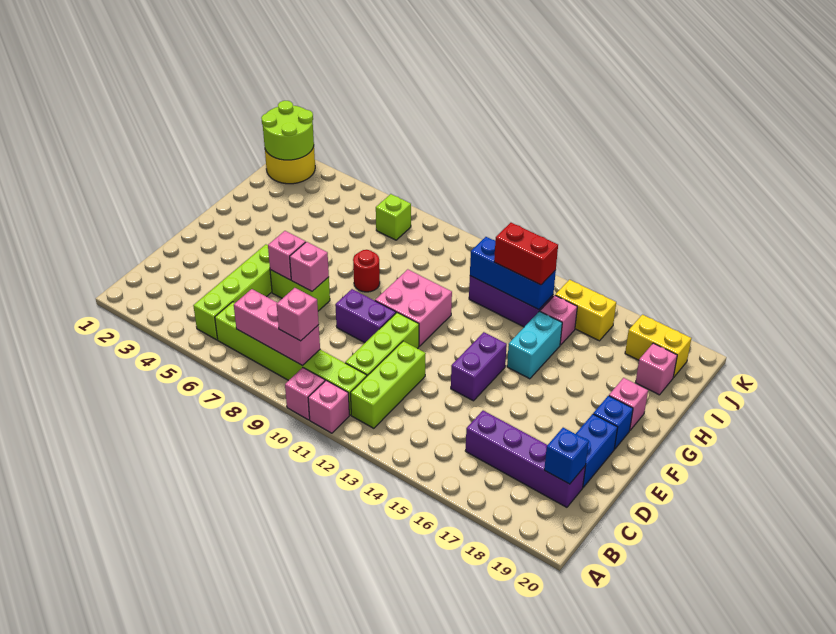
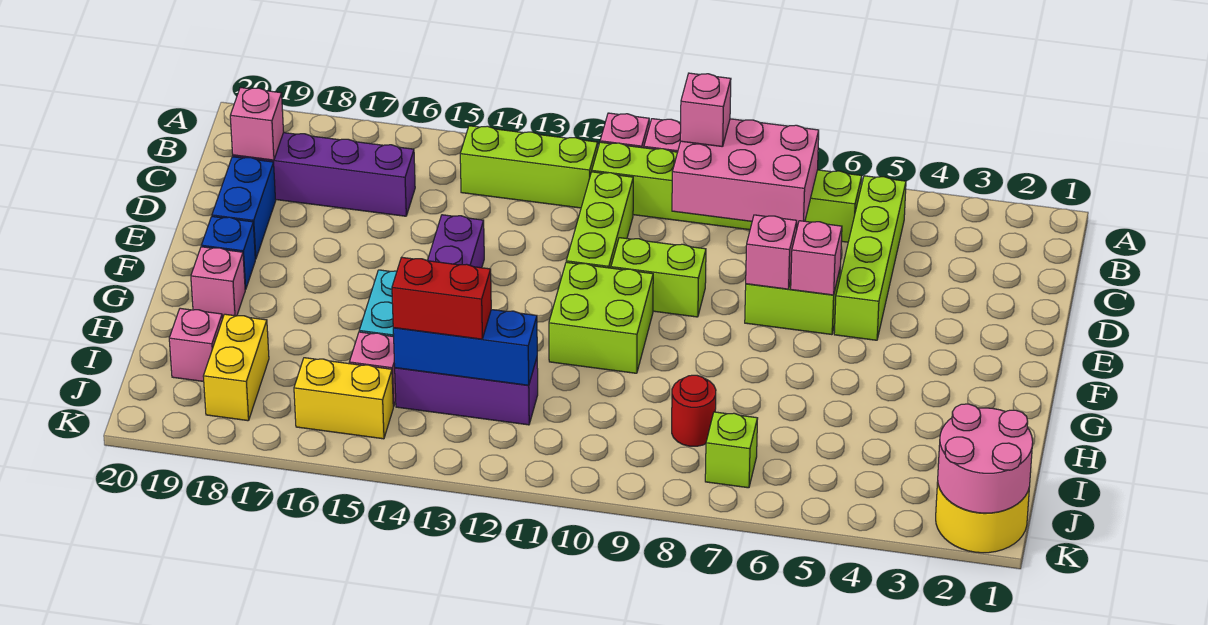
pink 1x3 brick [234,289,320,366] -> pink 2x3 brick [672,119,819,227]
lime 1x3 brick [351,341,426,428] -> lime 1x3 brick turned to [460,126,598,208]
blue 1x1 brick [544,428,589,484] -> pink 1x1 brick [230,87,284,160]
purple 1x2 brick [335,289,396,343] -> lime 1x2 brick [611,238,706,317]
pink 2x2 brick [375,269,452,346] -> lime 2x2 brick [549,262,653,373]
red 1x1 round brick [353,250,380,292] -> red 1x1 round brick moved to [672,375,716,446]
lime 2x2 round brick [261,101,314,160] -> pink 2x2 round brick [938,404,1033,513]
yellow 1x2 brick [625,315,691,378] -> yellow 1x2 brick turned to [203,314,269,421]

